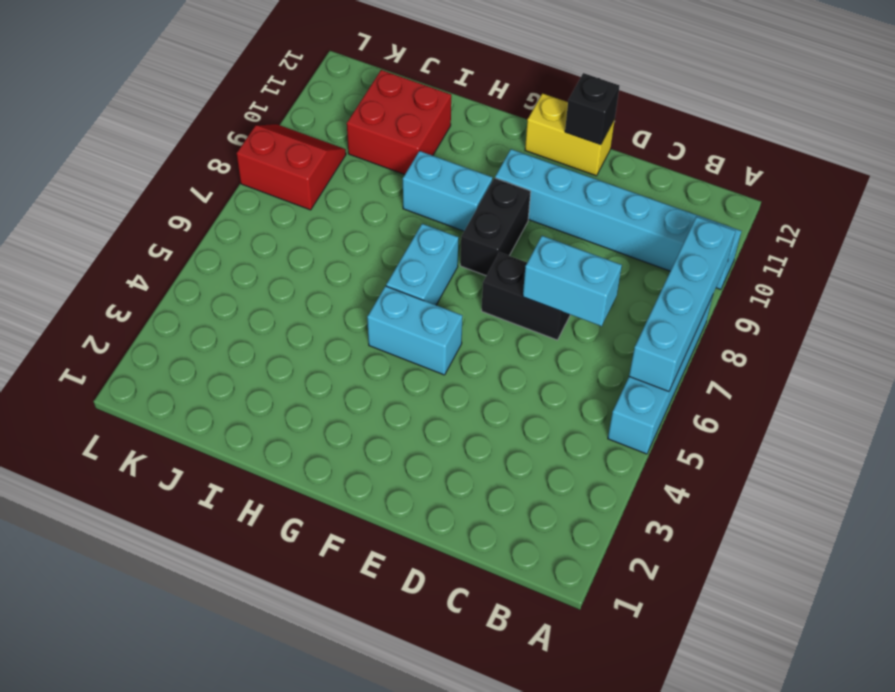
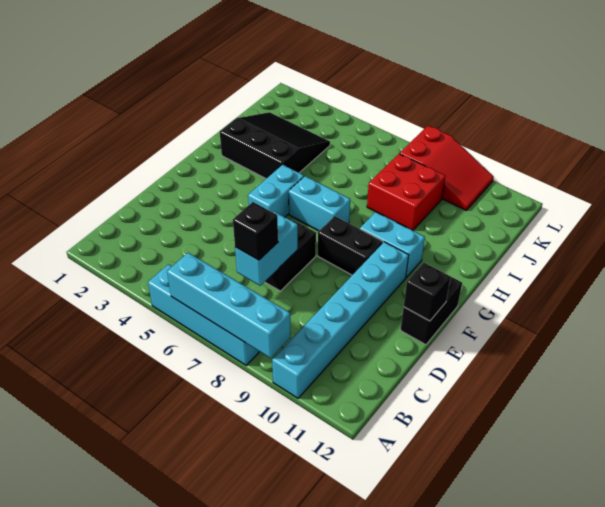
none -> black 1x1 brick [233,202,278,260]
yellow 1x2 brick [525,93,615,176] -> black 1x2 brick [401,277,462,345]
cyan 1x2 brick [403,151,493,231] -> cyan 1x2 brick turned to [360,212,425,277]
none -> black 3x3 slope [220,112,330,179]
red 2x2 brick [347,70,451,175] -> red 2x2 brick moved to [367,154,445,230]
red 2x2 slope [237,124,346,210] -> red 2x3 slope [400,126,494,210]

